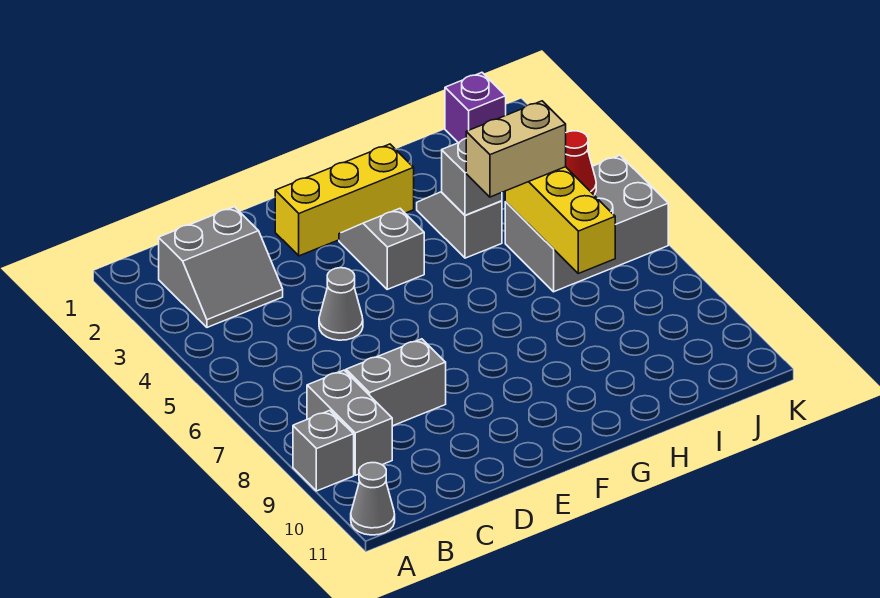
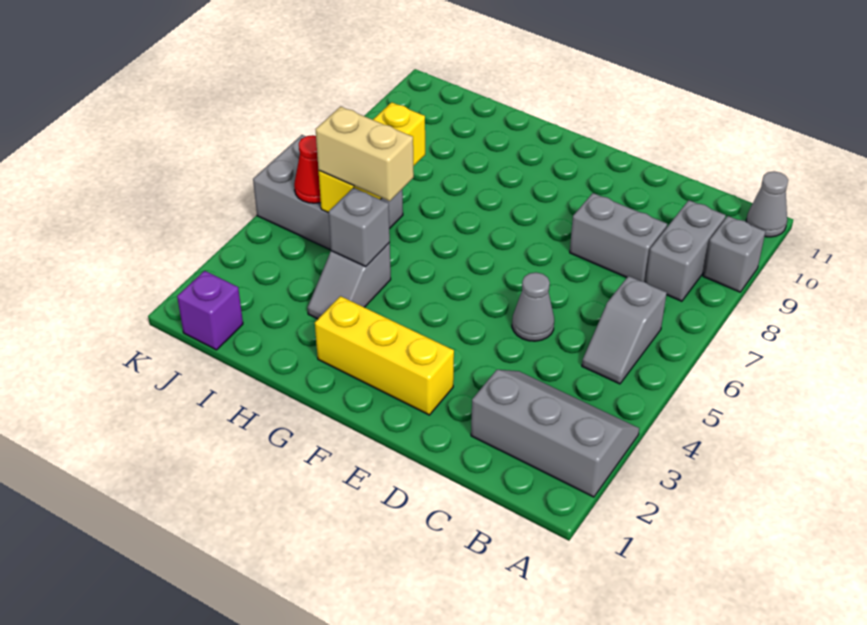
grey 2x2 slope [159,207,283,327] -> grey 2x3 slope [471,370,639,497]
grey 1x2 slope [339,209,424,289] -> grey 1x2 slope moved to [582,276,667,384]

